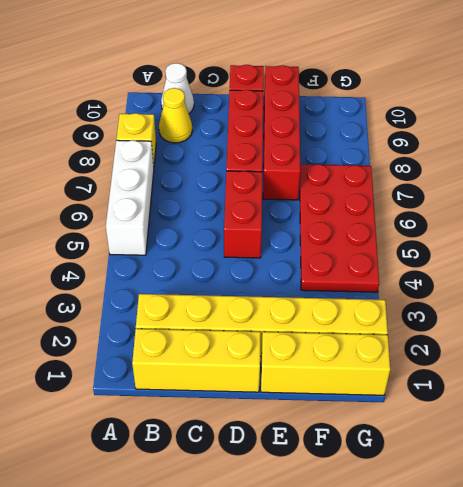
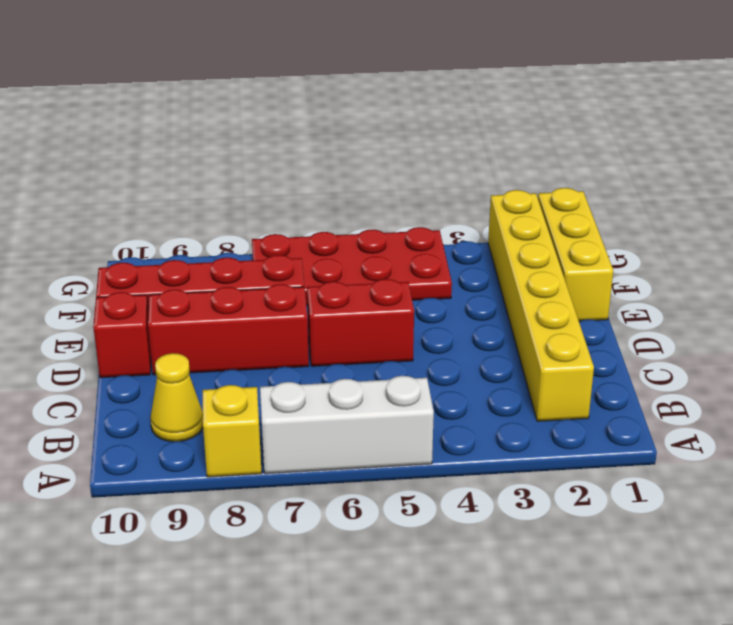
yellow 1x3 brick [132,329,261,392] -> none
white 1x1 cone [161,63,194,113] -> none

